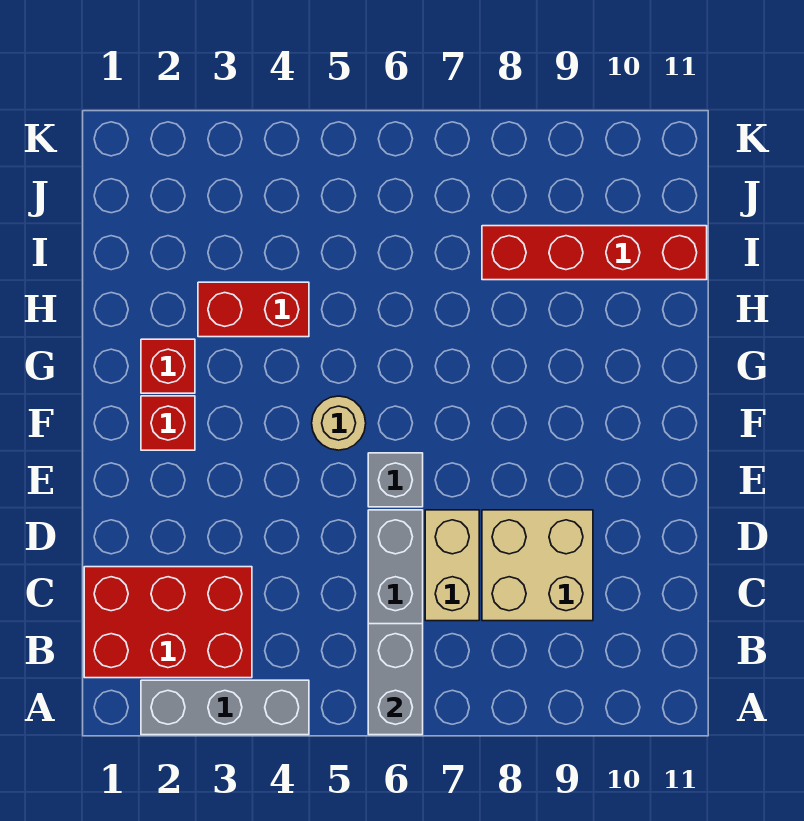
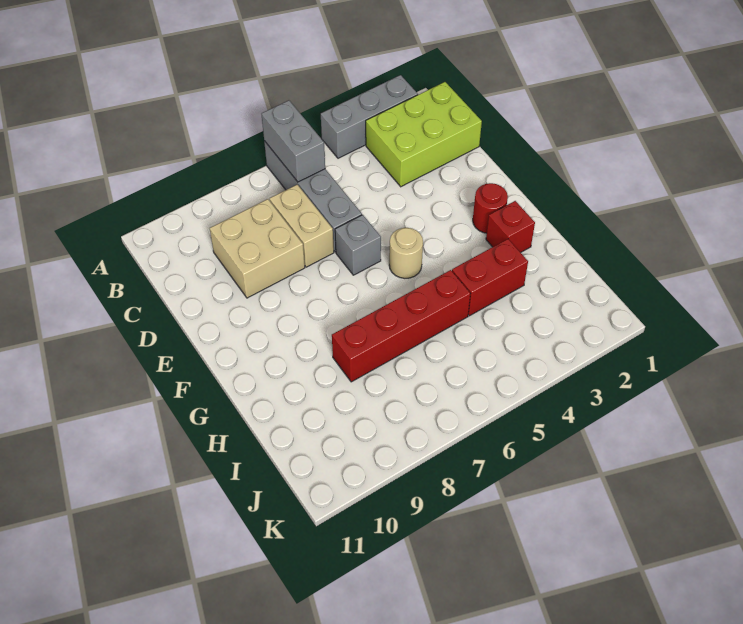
red 2x3 brick [84,567,252,678] -> lime 2x3 brick [366,82,482,187]
red 1x1 brick [141,396,195,450] -> red 1x1 round brick [473,183,508,233]
red 1x4 brick [482,226,707,280] -> red 1x4 brick moved to [332,270,470,382]

